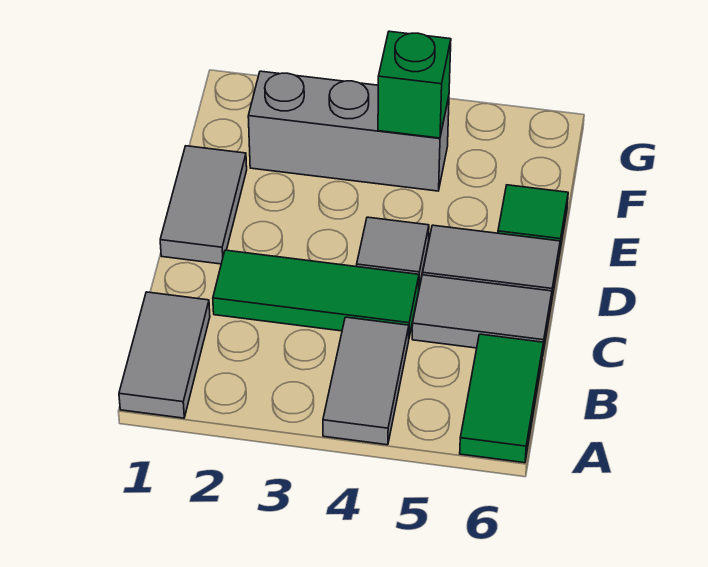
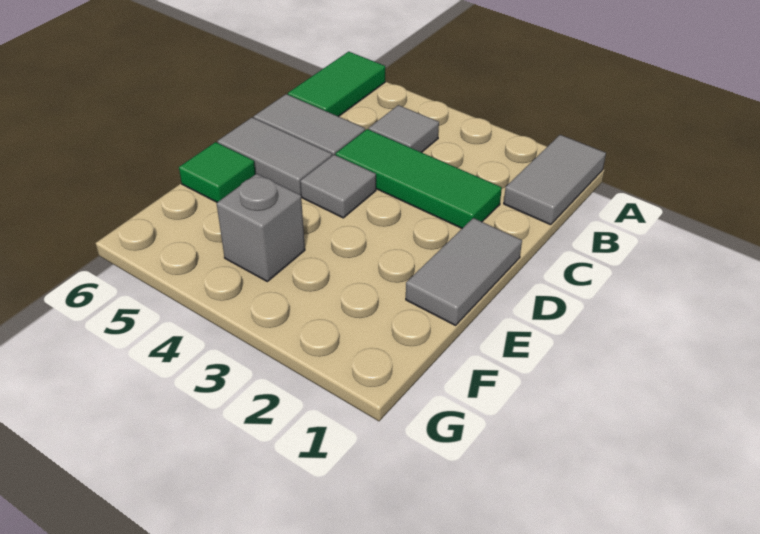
grey 1x2 tile [323,317,409,445] -> grey 1x1 tile [369,105,439,153]
grey 1x3 brick [248,71,449,191] -> grey 1x1 brick [217,174,305,281]
green 1x1 brick [378,31,451,138] -> none

